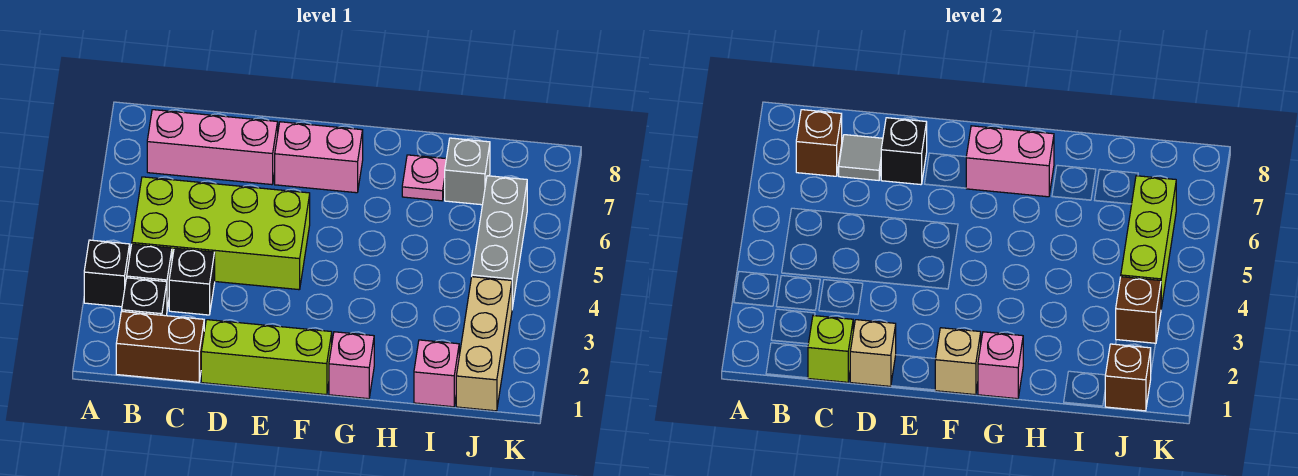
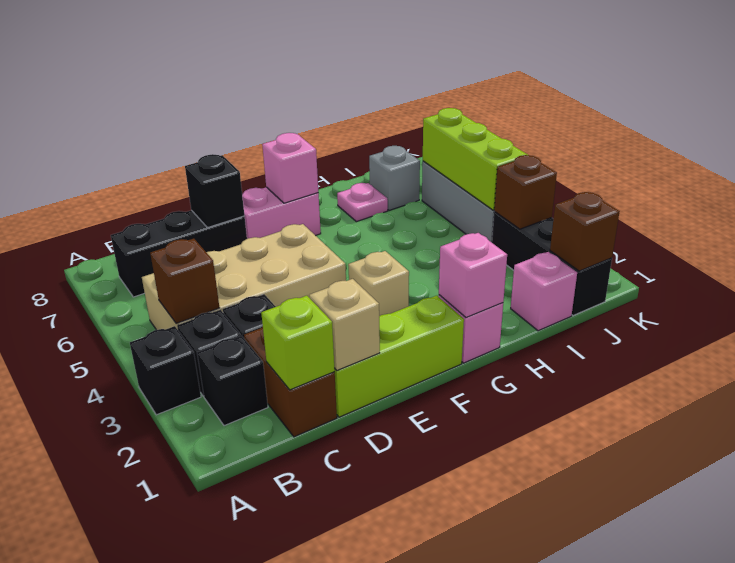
brown 1x2 brick [116,311,204,382] -> brown 1x2 brick turned to [244,327,337,437]
lime 2x4 brick [132,177,310,290] -> tan 2x4 brick [142,224,346,330]
pink 1x3 brick [147,110,278,185] -> black 1x3 brick [111,210,247,297]
brown 1x1 brick [796,110,842,176] -> brown 1x1 brick moved to [150,239,219,323]
grey 1x1 tile [839,135,883,180] -> none
tan 1x1 brick [935,328,981,395] -> tan 1x1 brick moved to [348,251,409,316]
pink 1x2 brick [966,126,1054,197] -> pink 1x1 brick [262,133,318,203]
tan 1x3 brick [456,277,512,411] -> black 1x3 brick [492,212,612,315]

